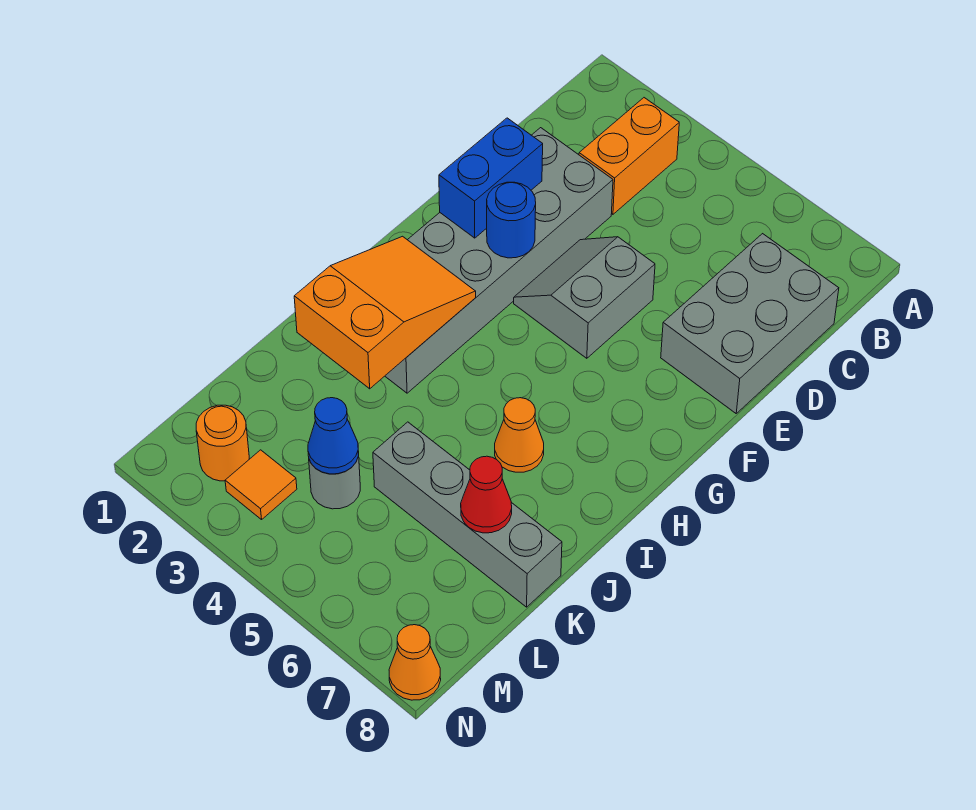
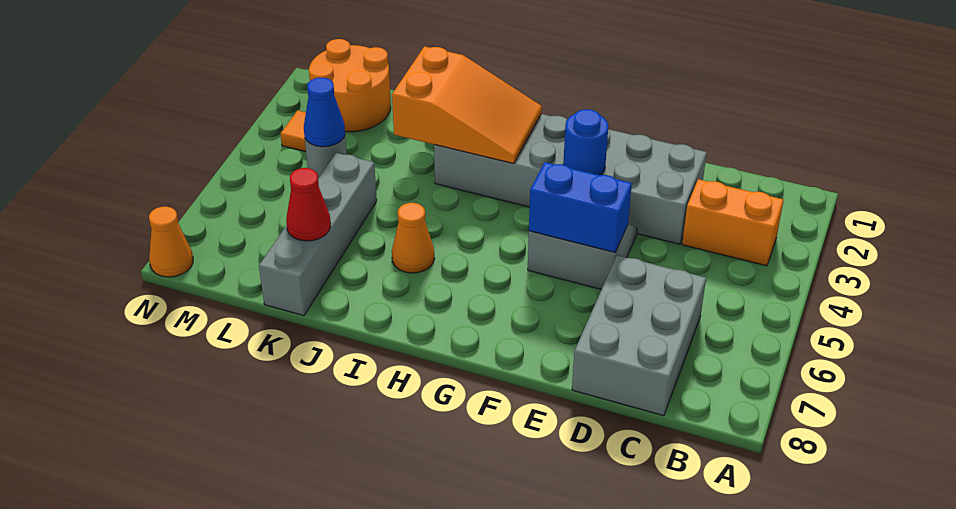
grey 2x3 brick [661,234,839,413] -> grey 2x3 brick turned to [572,255,706,416]
blue 1x2 brick [439,118,543,238] -> blue 1x2 brick moved to [529,162,632,252]
orange 1x1 round brick [196,405,249,481] -> orange 2x2 round brick [309,39,391,132]

